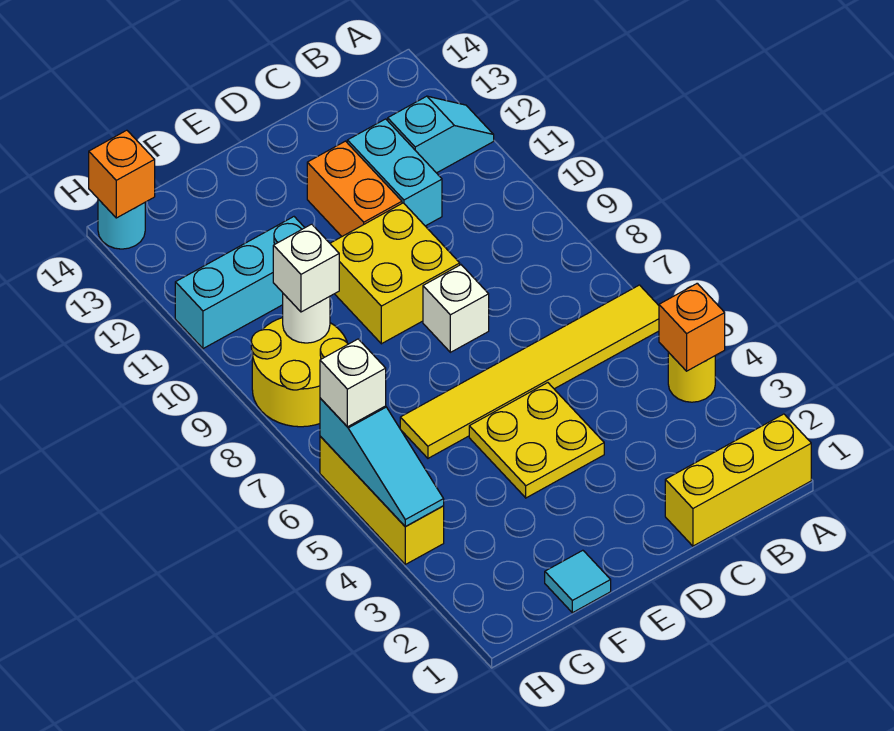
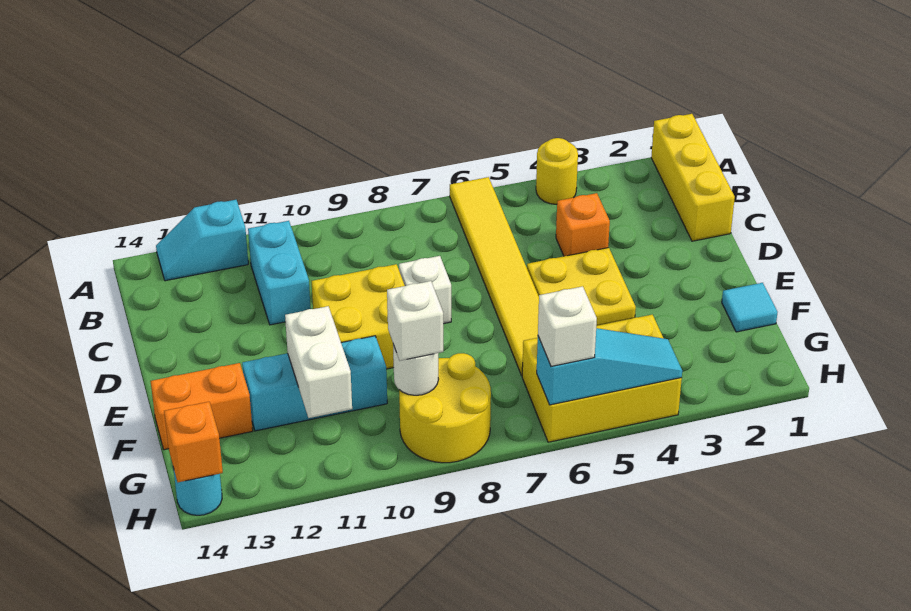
orange 1x1 brick [659,283,725,371] -> orange 1x1 brick moved to [556,193,610,256]
cyan 1x2 slope [388,96,494,173] -> cyan 1x2 slope turned to [156,200,248,281]
cyan 1x2 brick [347,119,442,226] -> cyan 1x2 brick turned to [248,221,311,325]
orange 1x2 brick [307,141,402,236] -> orange 1x2 brick moved to [151,363,253,450]
cyan 1x3 brick [175,217,305,349] -> cyan 1x3 brick turned to [242,336,387,431]
none -> white 1x2 brick [285,306,352,418]
yellow 1x3 brick [320,436,444,564] -> yellow 2x3 brick [522,315,682,442]

